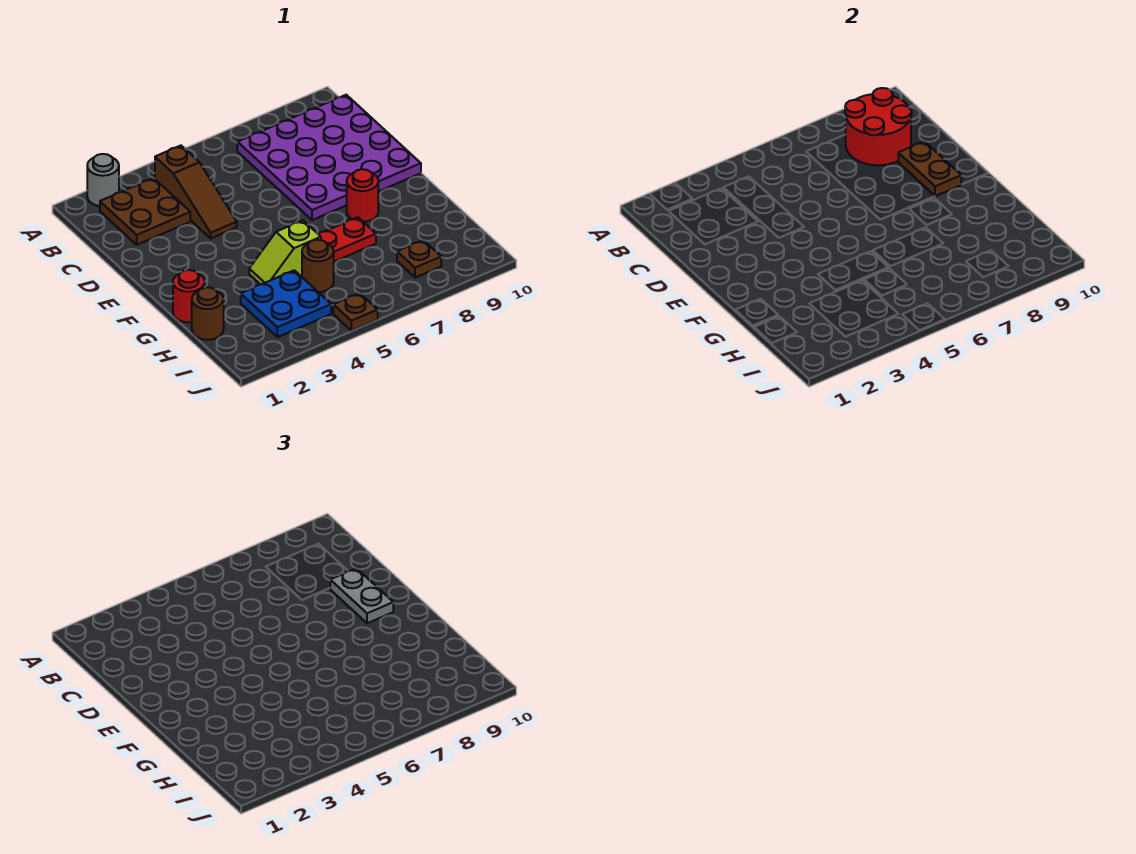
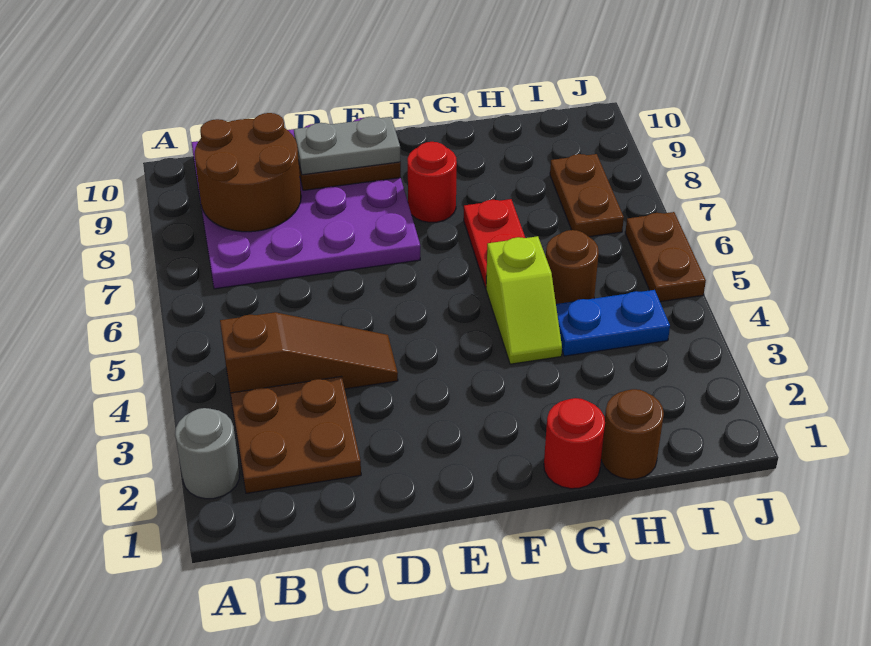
red 2x2 round brick [845,88,912,165] -> brown 2x2 round brick [195,113,301,232]
blue 2x2 plate [241,270,331,337] -> blue 1x2 plate [556,290,670,356]
brown 1x1 plate [397,240,441,278] -> brown 1x2 plate [550,154,624,237]
brown 1x1 plate [333,293,378,331] -> brown 1x2 plate [625,212,706,302]

